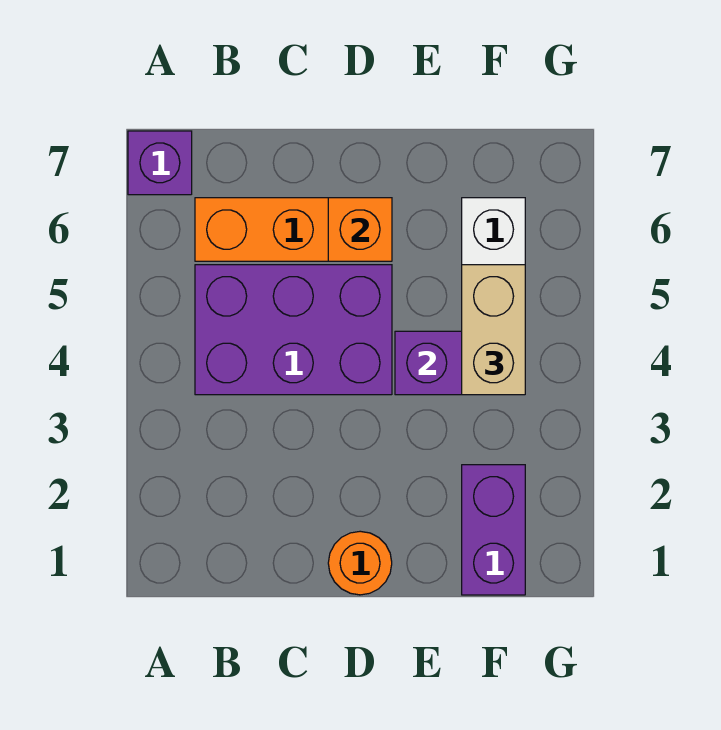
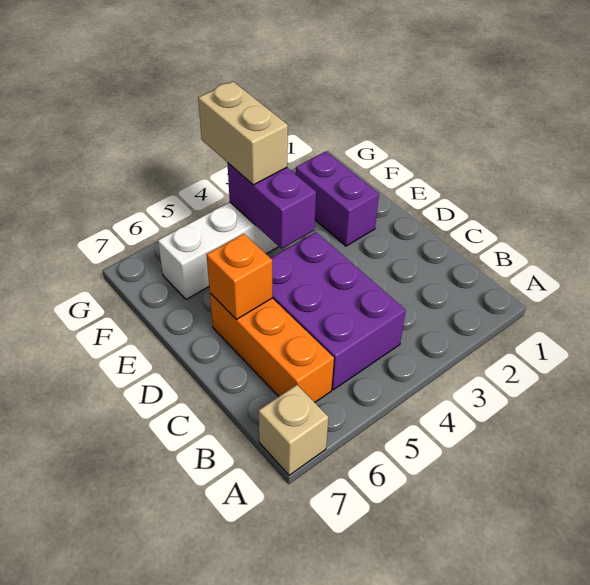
purple 1x1 brick [128,131,192,195] -> tan 1x1 brick [259,385,328,475]
orange 1x1 round brick [328,531,392,595] -> none
purple 1x2 brick [462,465,525,595] -> purple 1x2 brick turned to [296,151,379,246]
tan 1x2 brick [462,265,525,395] -> tan 1x2 brick turned to [198,82,288,185]

